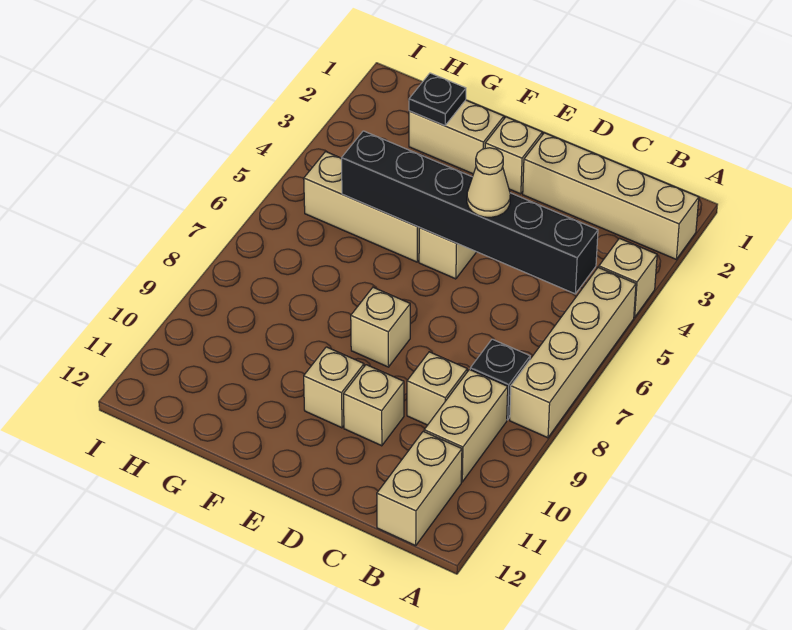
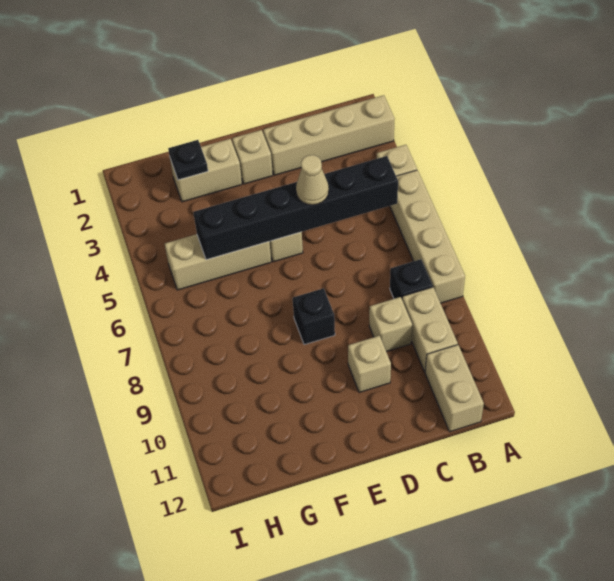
tan 1x1 brick [351,287,410,367] -> black 1x1 brick [293,288,335,345]
tan 1x1 brick [304,347,364,428] -> none

